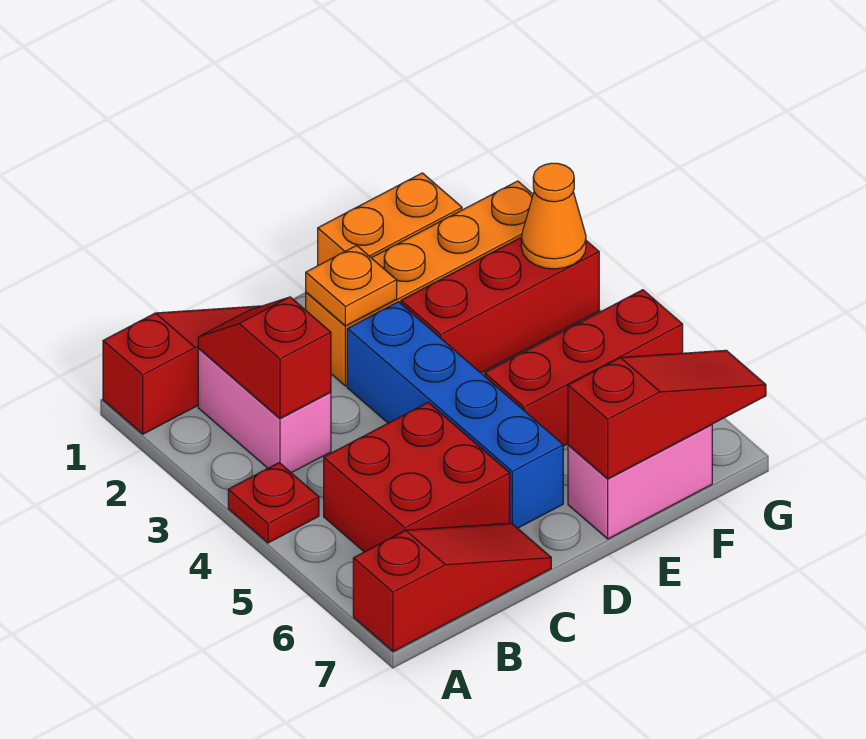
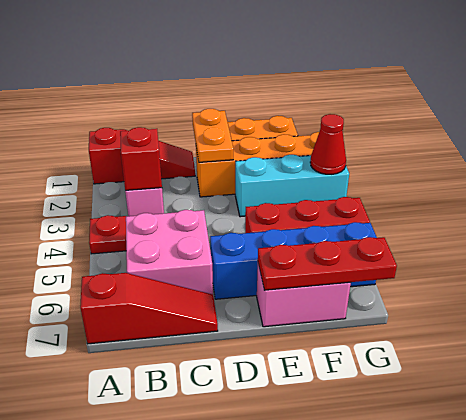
red 2x2 brick [324,402,510,552] -> pink 2x2 brick [126,210,213,294]
orange 1x1 plate [306,245,397,326] -> orange 1x2 plate [192,109,233,162]
blue 1x4 brick [347,302,563,528] -> blue 1x4 brick turned to [210,222,377,299]
red 1x3 brick [401,237,599,373] -> cyan 1x3 brick [235,155,349,217]
red 1x3 slope [568,350,766,479] -> red 1x3 plate [258,237,397,290]
orange 1x1 cone [521,163,586,269] -> red 1x1 cone [310,114,346,174]

